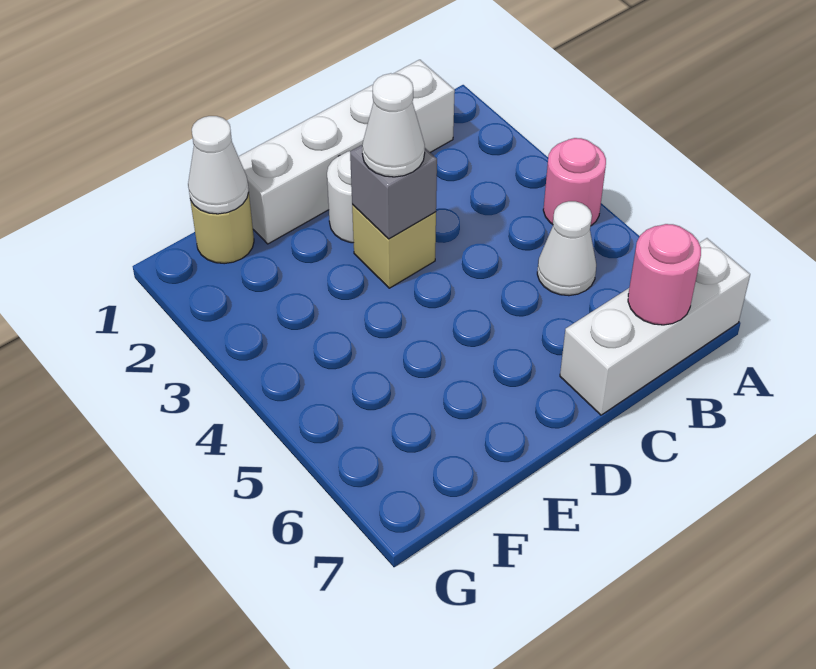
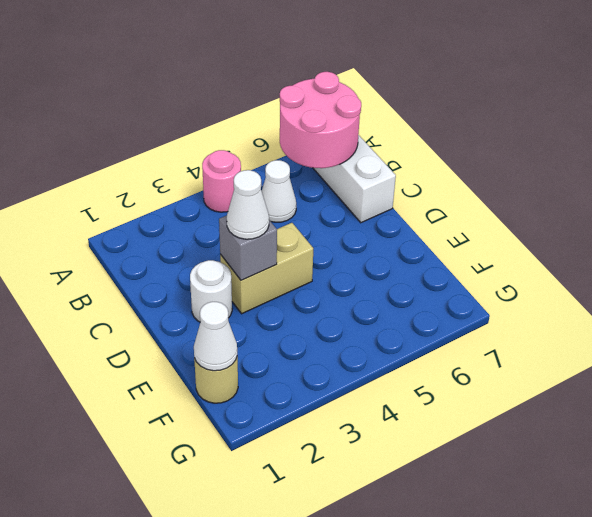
white 1x4 brick [238,60,455,244] -> none
pink 1x1 round brick [628,224,701,325] -> pink 2x2 round brick [280,72,361,168]
tan 1x1 brick [352,204,436,288] -> tan 1x2 brick [220,223,313,314]

